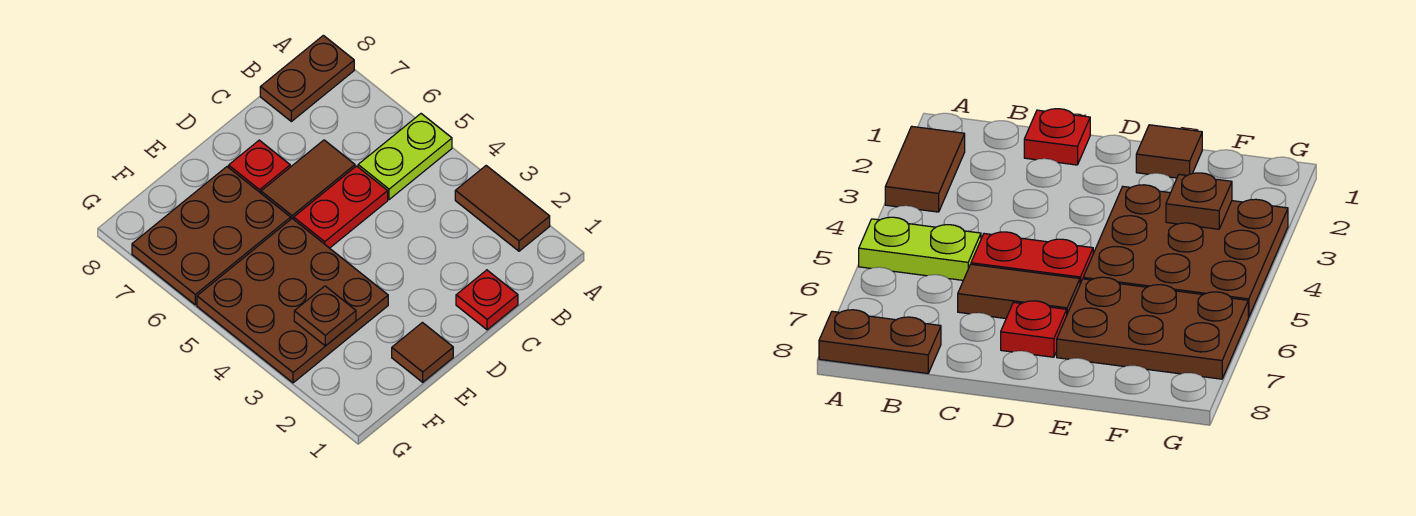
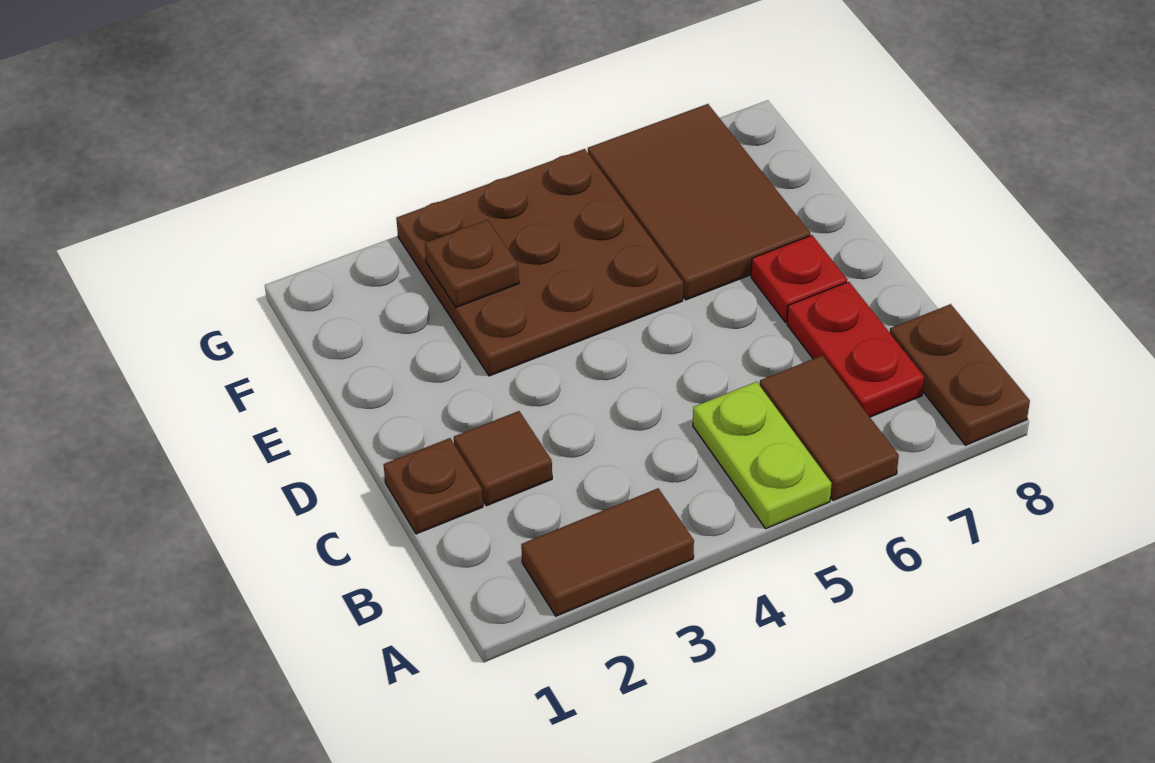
red 1x1 plate [456,270,518,330] -> brown 1x1 plate [384,438,483,534]
red 1x2 plate [294,166,388,248] -> red 1x2 plate moved to [787,282,924,417]
brown 1x2 tile [261,140,355,219] -> brown 1x2 tile moved to [760,356,899,500]
brown 1x1 tile [392,323,453,382] -> brown 1x1 tile moved to [454,411,552,506]
brown 2x3 plate [132,167,291,305] -> brown 2x3 tile [588,104,810,300]

